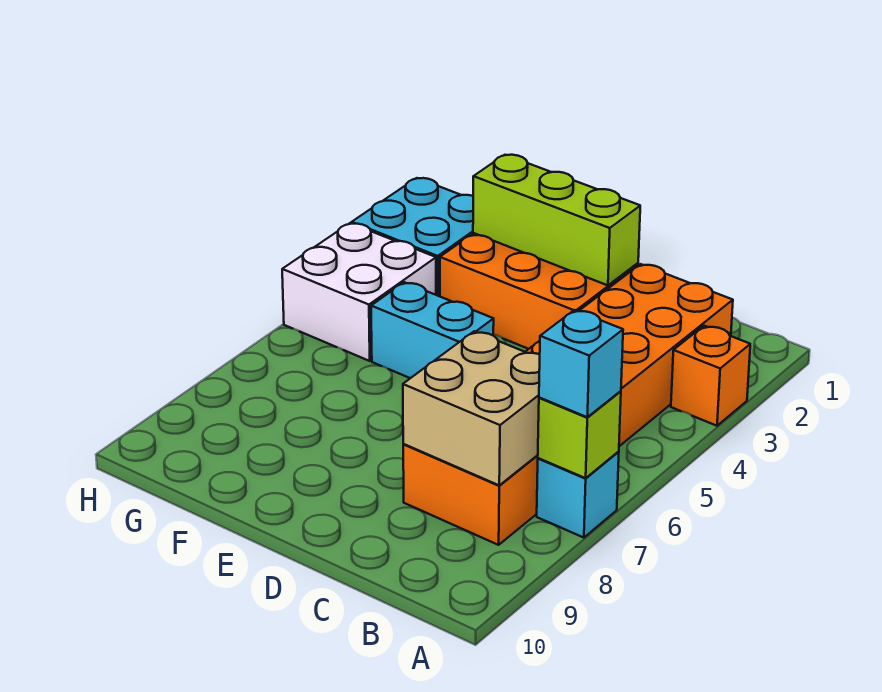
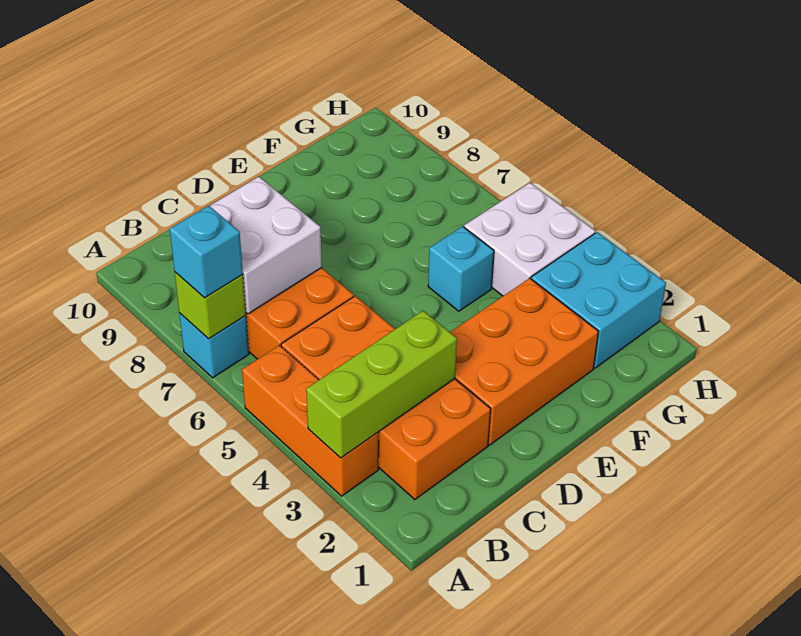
orange 1x1 brick [671,326,750,426] -> orange 1x3 brick [242,345,379,496]
tan 2x2 brick [403,331,540,485] -> white 2x2 brick [210,177,322,314]
lime 1x3 brick [473,155,640,285] -> lime 1x3 brick moved to [306,311,457,458]
cyan 1x2 brick [371,282,494,378] -> cyan 1x1 brick [428,226,494,311]

